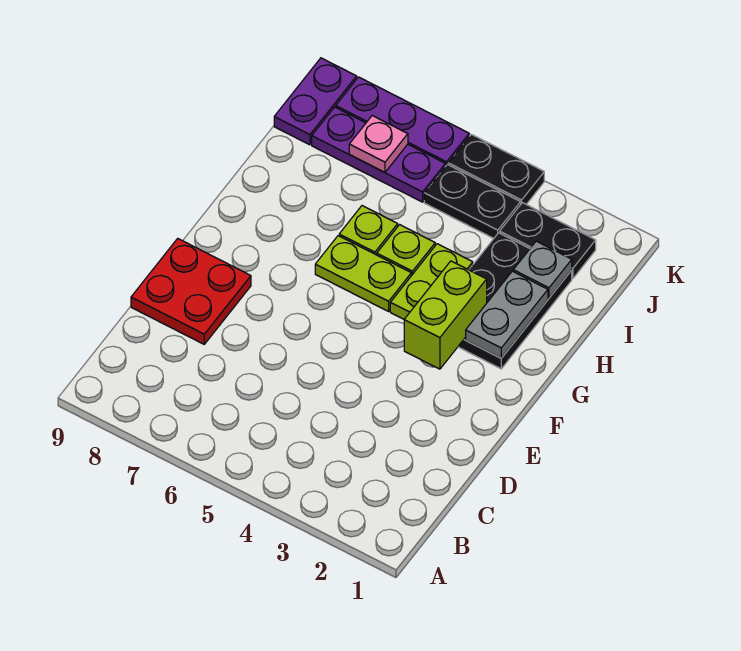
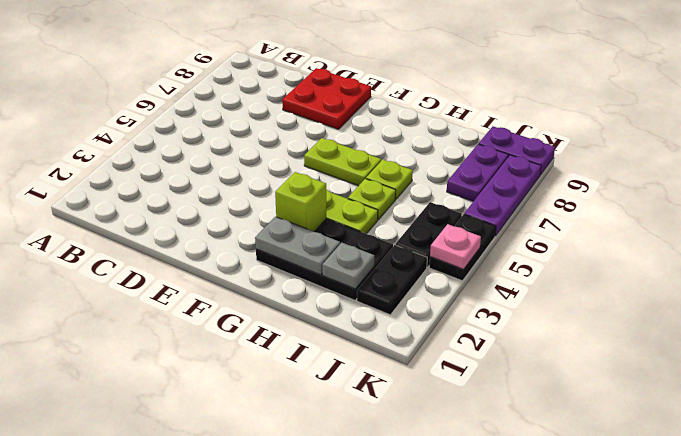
lime 1x2 brick [404,261,487,369] -> lime 1x1 brick [275,172,326,231]
lime 1x2 plate [315,236,411,311] -> lime 1x2 plate turned to [304,138,381,186]
purple 1x3 plate [312,107,445,202] -> purple 1x2 plate [447,144,508,201]
pink 1x1 plate [349,116,408,172] -> pink 1x1 plate moved to [430,224,481,269]

